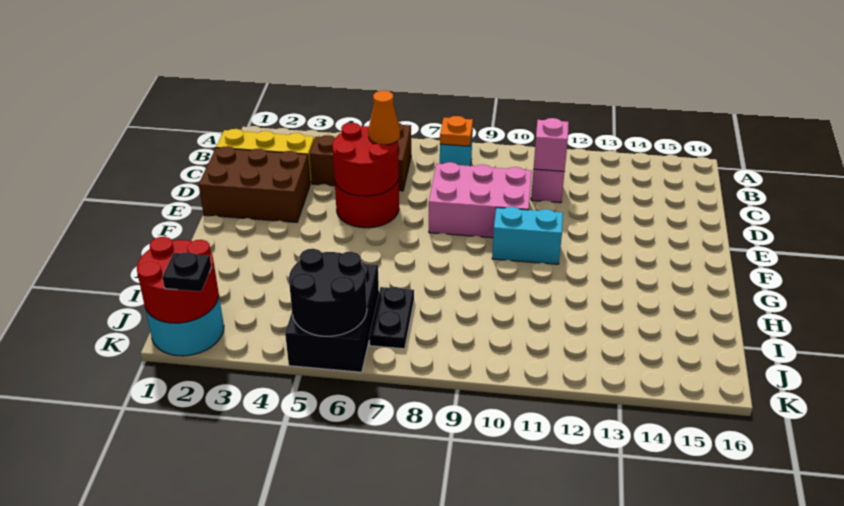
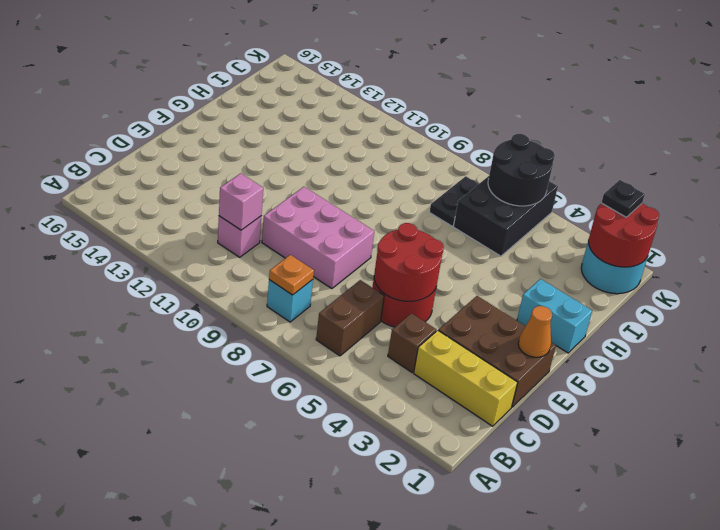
orange 1x1 cone [368,91,400,145] -> orange 1x1 cone moved to [518,306,552,357]
cyan 1x2 brick [492,207,563,264] -> cyan 1x2 brick moved to [517,279,592,353]

